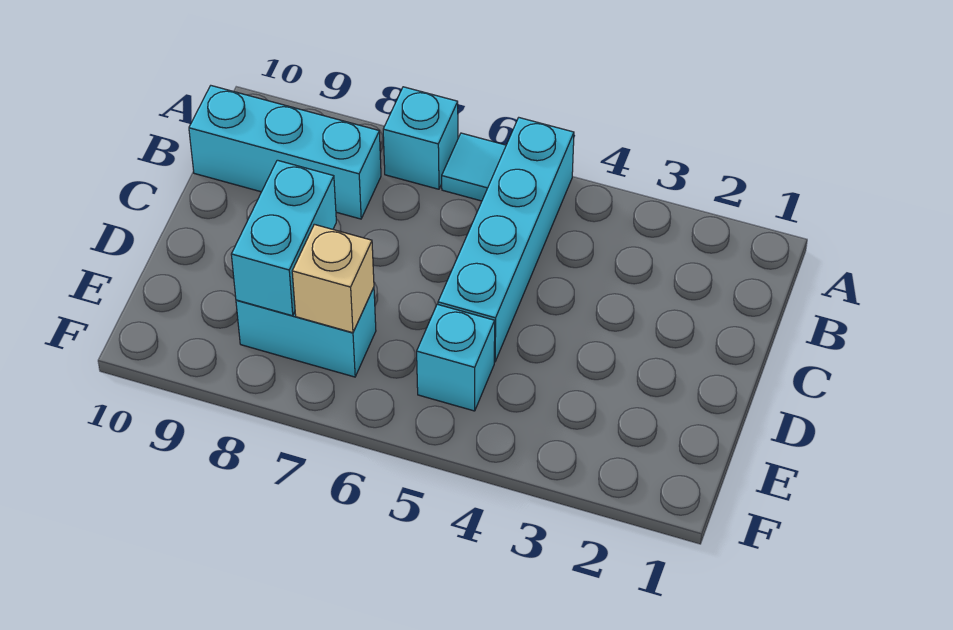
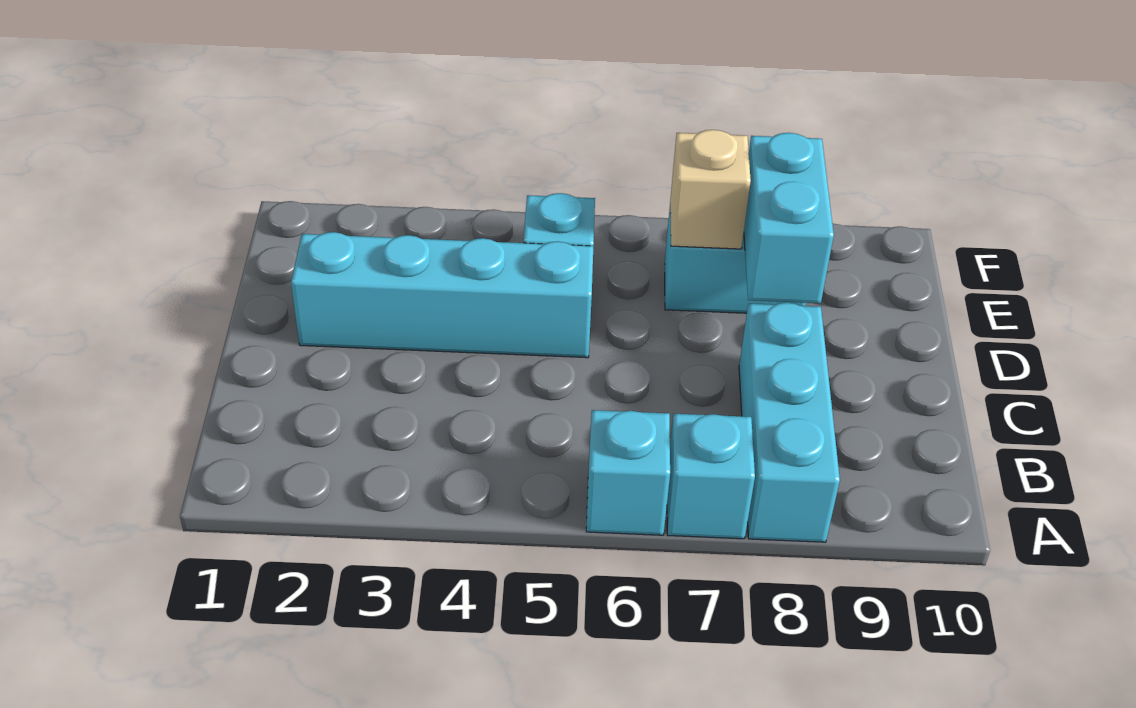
cyan 1x4 brick [438,118,574,362] -> cyan 1x4 brick turned to [291,232,593,358]
cyan 1x1 tile [442,133,506,201] -> cyan 1x1 brick [586,410,670,535]
cyan 1x3 brick [189,86,381,219] -> cyan 1x3 brick turned to [739,303,840,542]

